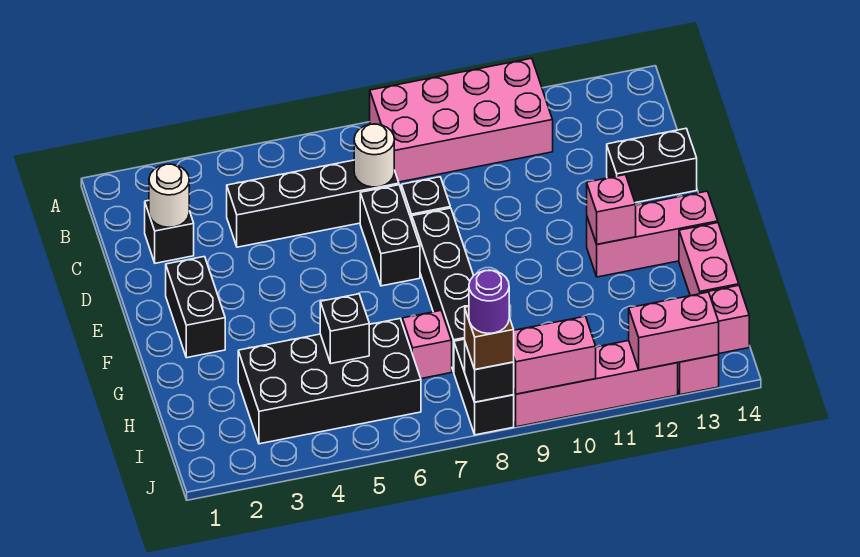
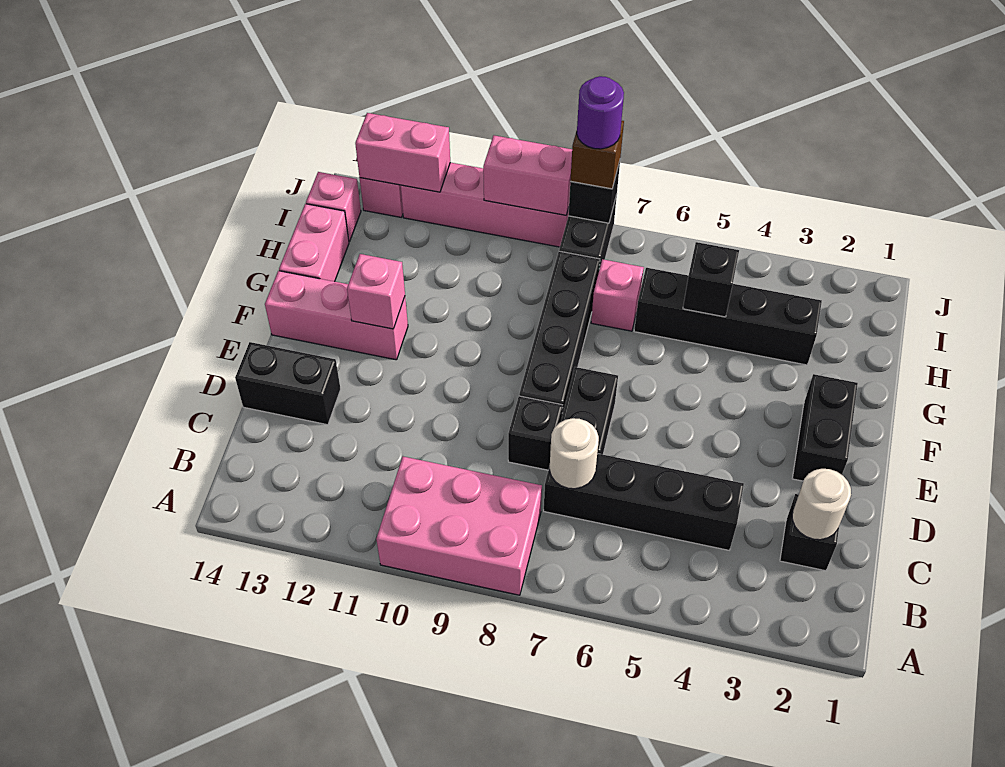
pink 2x4 brick [370,58,553,182] -> pink 2x3 brick [376,456,542,595]
black 2x4 brick [238,319,421,444] -> black 1x4 brick [634,268,822,365]

